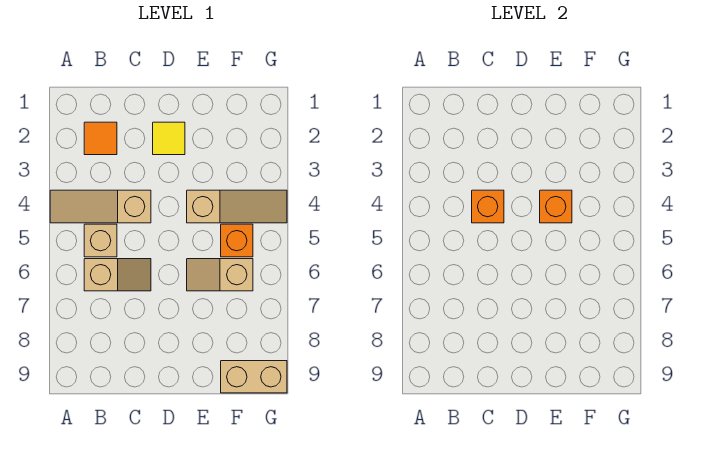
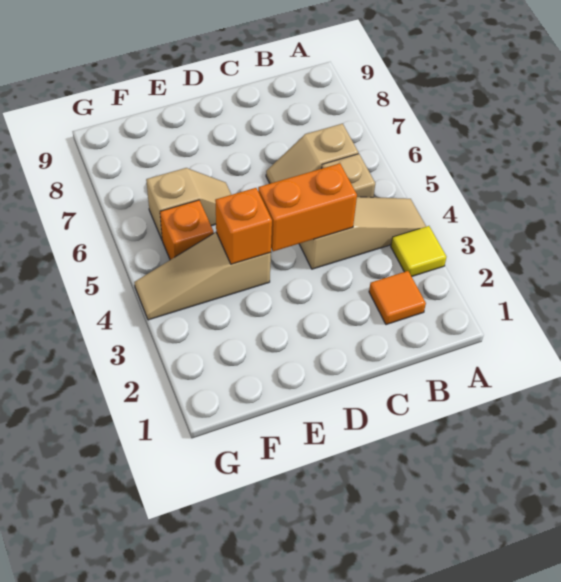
orange 1x1 brick [472,190,504,223] -> orange 1x2 brick [258,163,357,251]
yellow 1x1 tile [153,122,185,155] -> yellow 1x1 tile moved to [391,226,447,276]
tan 1x2 brick [221,361,287,393] -> none

